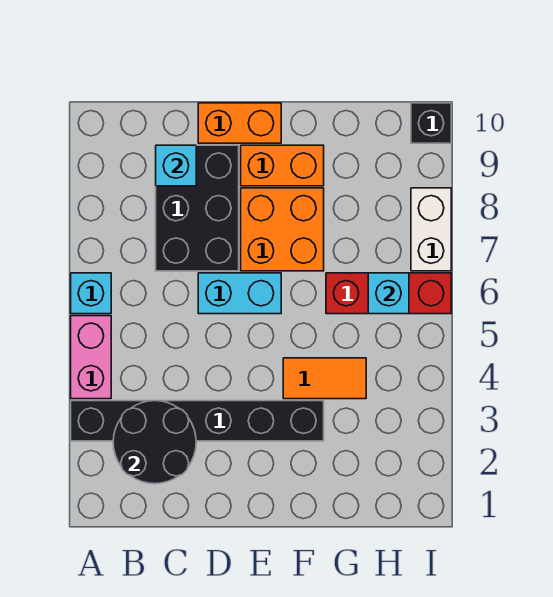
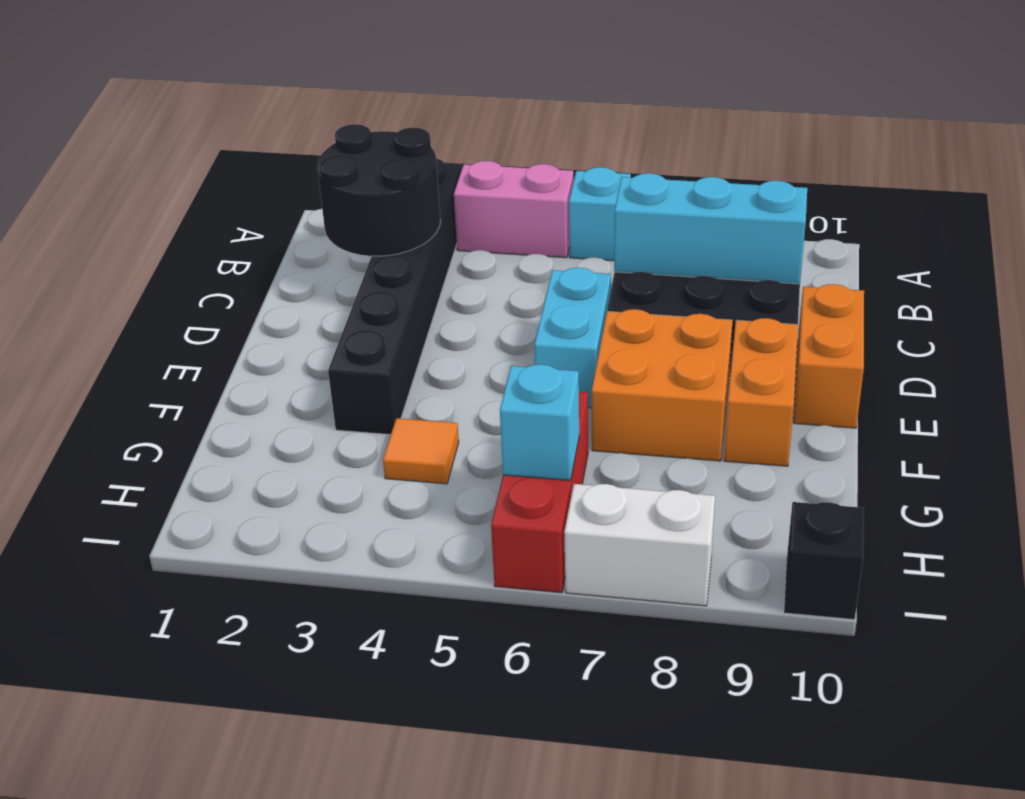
cyan 1x1 brick [156,145,196,186] -> cyan 1x3 brick [614,173,807,284]
orange 1x2 tile [283,358,366,399] -> orange 1x1 tile [383,418,459,484]

